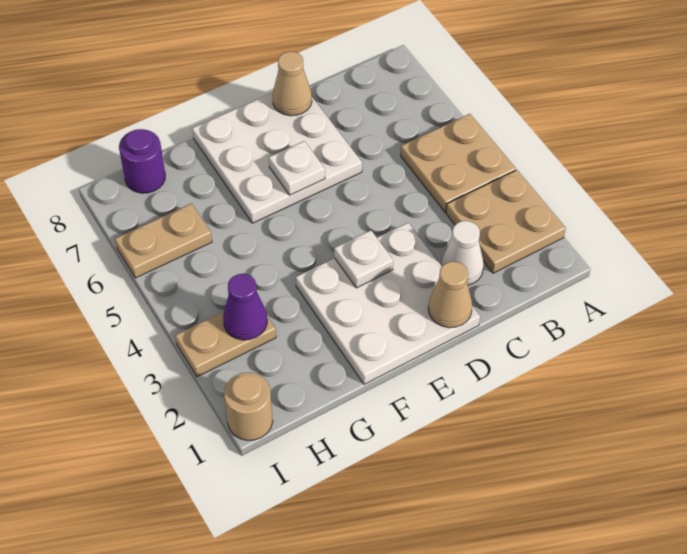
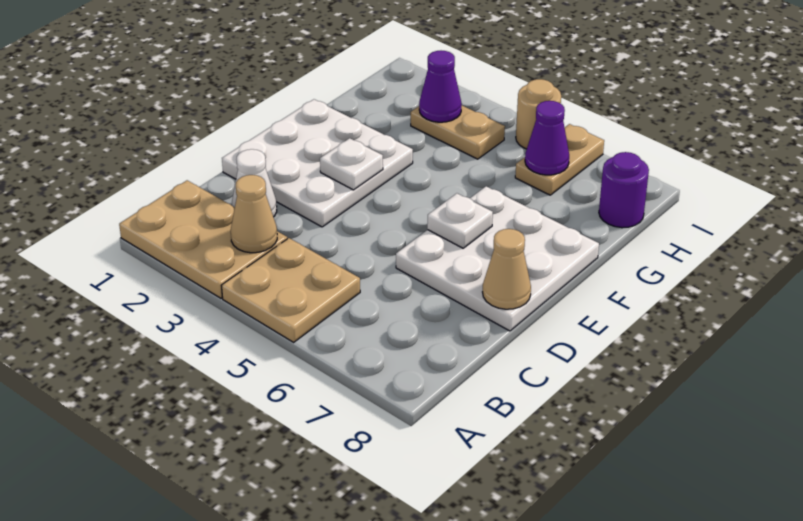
tan 2x2 plate [446,170,566,273] -> tan 2x3 plate [119,180,287,298]
tan 1x1 cone [428,261,472,328] -> tan 1x1 cone moved to [231,175,277,253]
tan 1x2 plate [175,312,276,377] -> tan 1x2 plate turned to [411,106,505,159]
none -> purple 1x1 cone [525,101,569,175]
tan 1x1 round brick [224,373,273,440] -> tan 1x1 round brick moved to [516,79,561,149]

